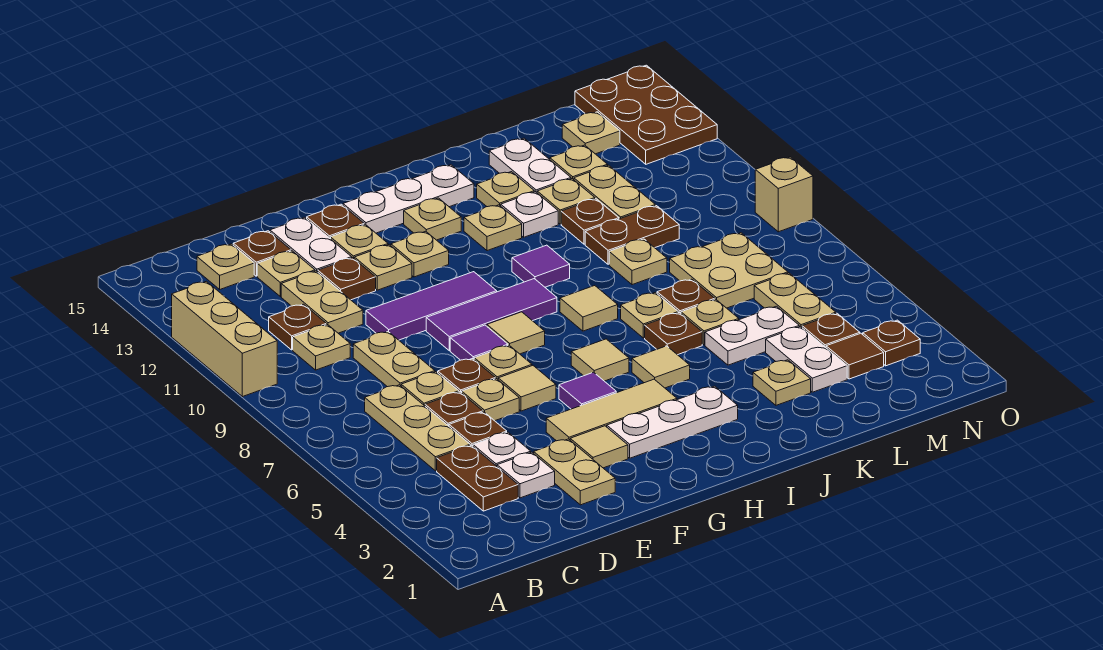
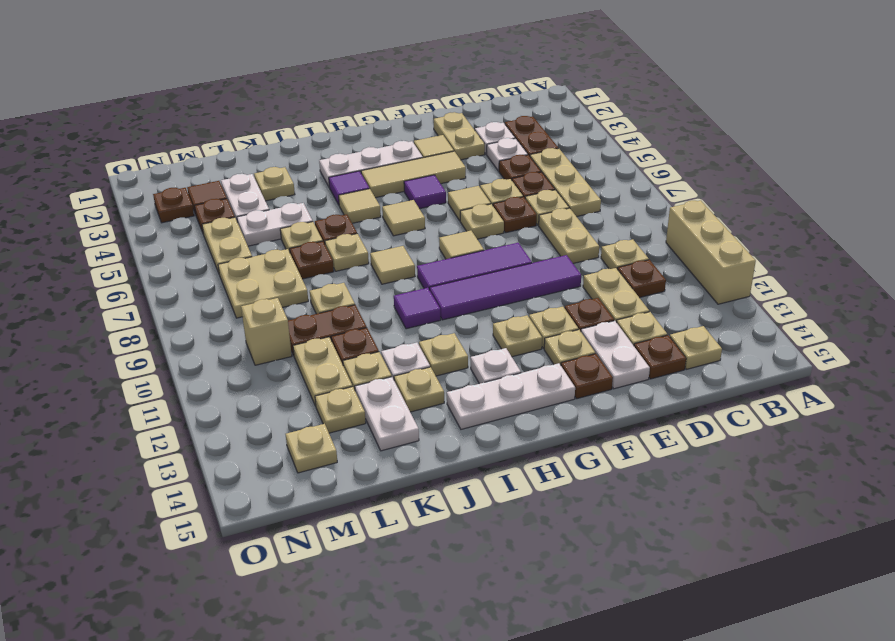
purple 1x3 tile [366,272,497,340] -> purple 1x4 tile [430,255,581,320]
purple 1x1 tile [450,325,508,360] -> purple 1x1 tile moved to [329,171,369,205]
tan 1x1 plate [404,198,461,240] -> white 1x1 plate [471,348,521,384]
brown 2x3 plate [575,65,717,164] -> none
tan 1x1 brick [755,157,813,232] -> tan 1x1 brick moved to [241,298,292,365]

